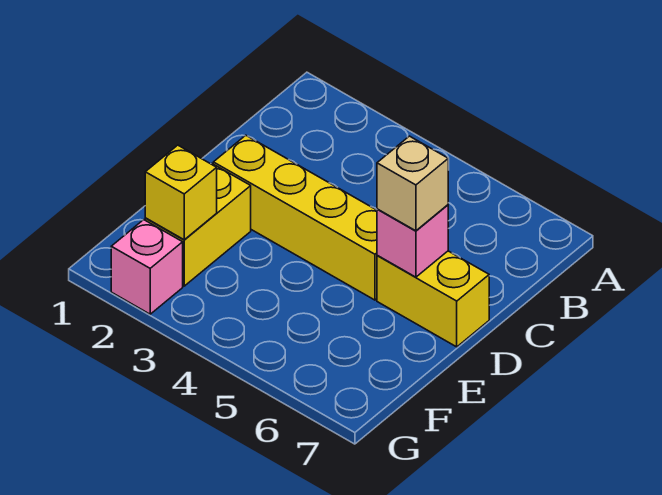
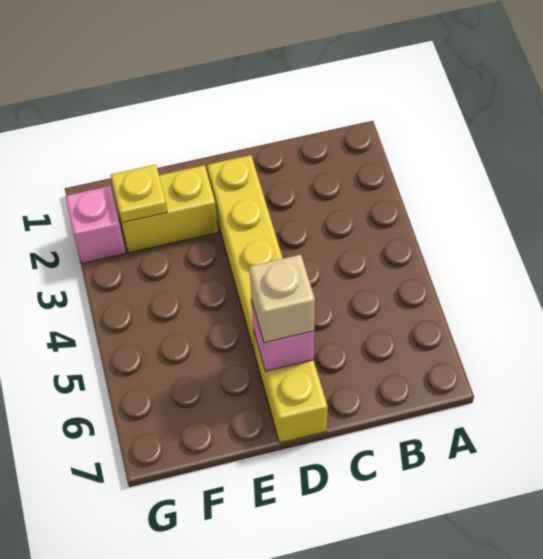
yellow 1x1 brick [145,145,217,240] -> yellow 1x1 plate [111,165,167,223]

